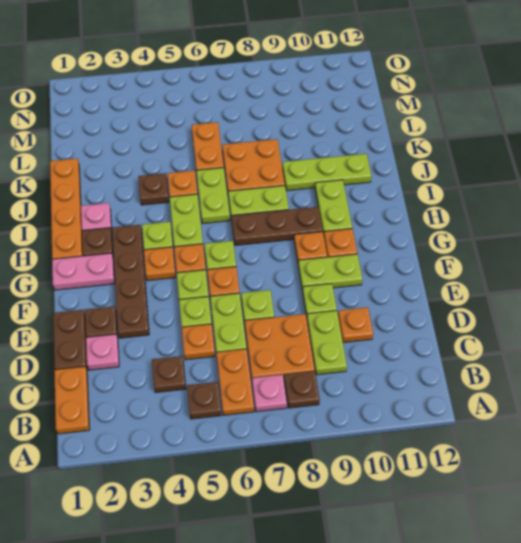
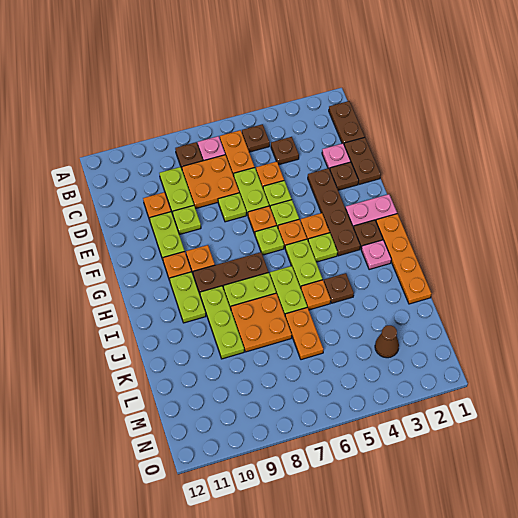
orange 1x2 plate [54,367,90,434] -> brown 1x2 plate [329,101,365,144]
lime 1x2 plate [298,254,362,291] -> lime 1x2 plate turned to [150,212,185,259]
lime 1x3 plate [283,154,371,191] -> lime 1x3 plate turned to [200,286,244,359]
none -> brown 1x1 cone [375,325,399,358]

